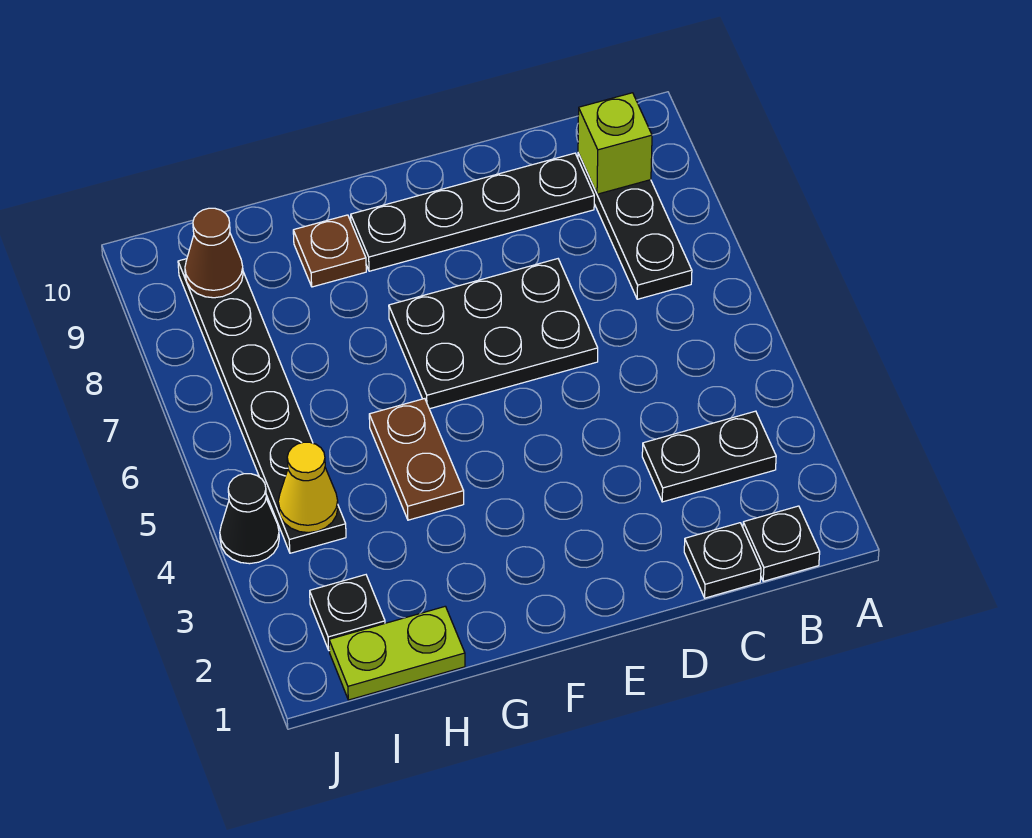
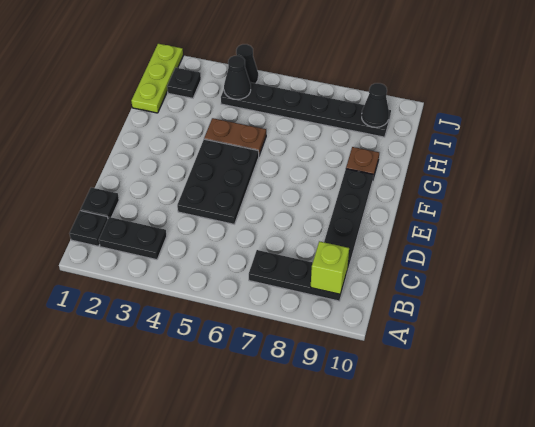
black 1x2 plate [642,411,776,502] -> black 1x2 plate turned to [99,217,167,260]
black 2x3 plate [389,259,598,409] -> black 2x3 plate moved to [177,139,259,224]
lime 1x2 plate [329,606,465,700] -> lime 1x3 plate [131,44,183,113]
yellow 1x1 cone [278,442,338,533] -> black 1x1 cone [224,56,251,99]
brown 1x1 cone [185,208,243,298] -> black 1x1 cone [362,83,389,127]

